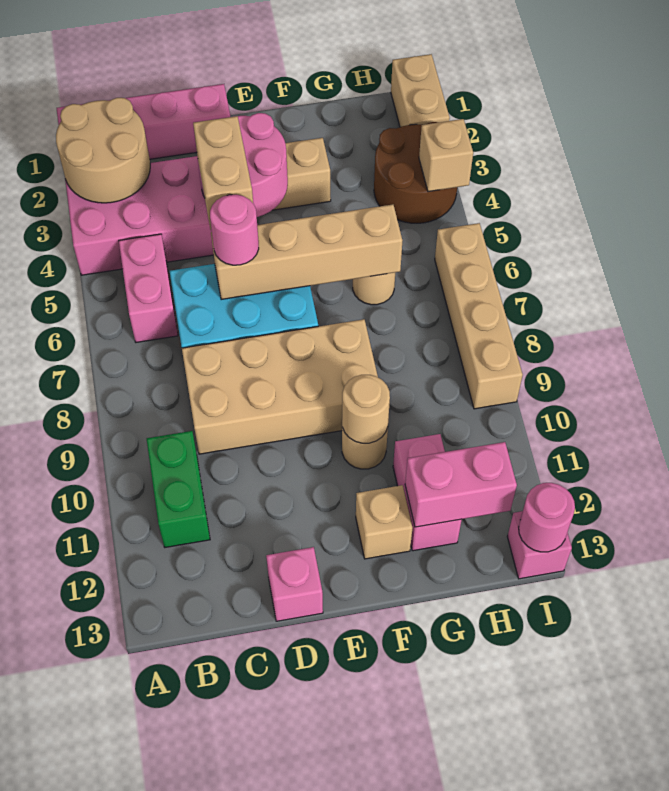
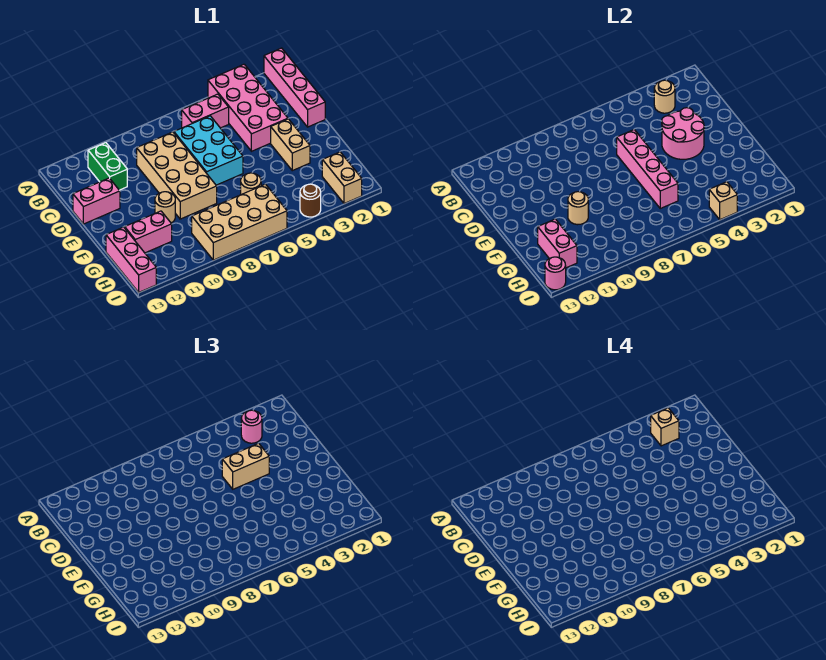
tan 2x2 round brick [56,98,150,203] -> tan 1x1 round brick [654,80,675,113]
green 1x2 brick [147,431,210,547] -> green 1x2 brick turned to [88,143,127,190]
tan 1x4 brick [211,204,403,300] -> pink 1x4 brick [617,130,678,208]
pink 1x1 round brick [210,195,259,265] -> pink 1x1 round brick moved to [241,410,262,443]
pink 1x1 brick [266,547,323,621] -> pink 1x2 brick [73,178,120,224]
tan 1x1 brick [356,485,412,559] -> tan 1x1 brick moved to [651,408,679,446]
brown 2x2 round brick [374,122,457,223] -> brown 1x1 round brick [300,184,321,217]
tan 1x2 brick [391,54,450,127] -> tan 1x2 brick turned to [322,152,362,204]
tan 1x4 brick [435,223,523,409] -> tan 2x4 brick [192,184,287,260]
pink 1x1 brick [507,511,572,579] -> pink 1x3 brick [106,227,156,292]

